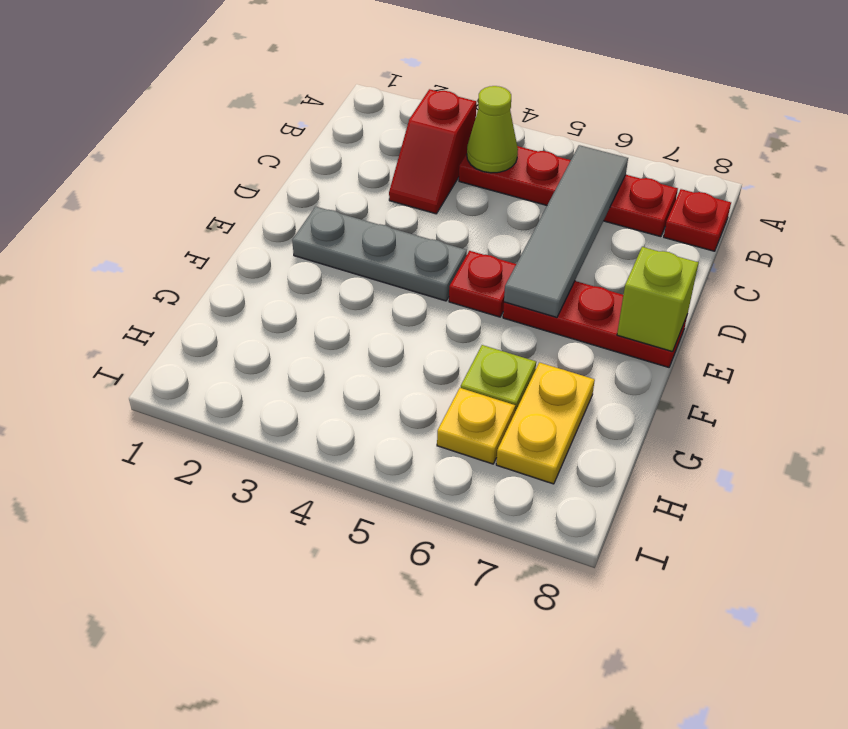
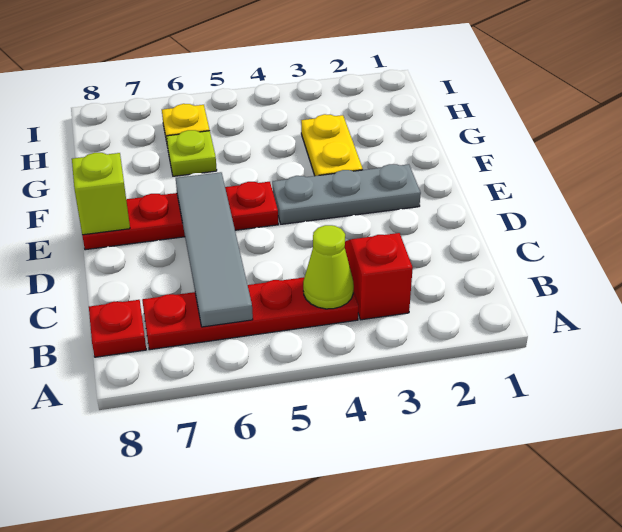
yellow 1x2 plate [496,362,595,484] -> yellow 1x2 plate moved to [301,114,363,176]

